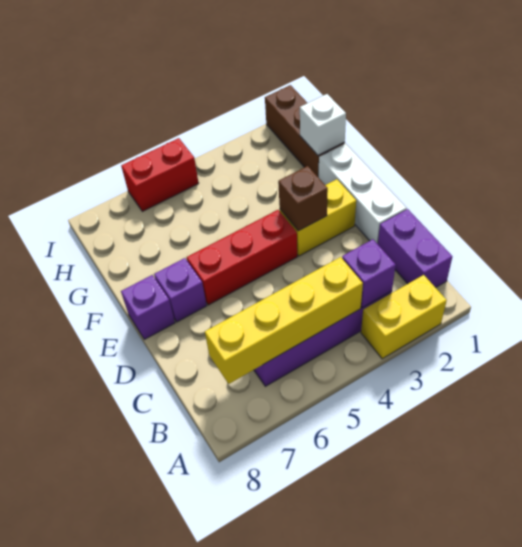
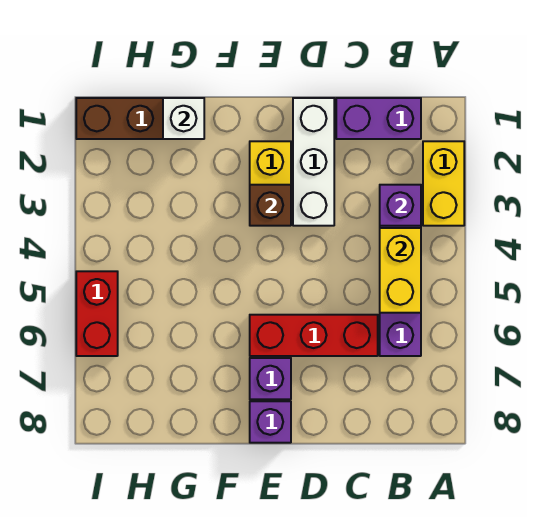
yellow 1x4 brick [205,257,363,384] -> yellow 1x2 brick [380,228,421,313]
white 1x3 brick [319,143,407,244] -> white 1x3 brick turned to [293,98,334,226]
red 1x3 brick [187,210,297,305] -> red 1x3 brick turned to [250,315,378,356]

